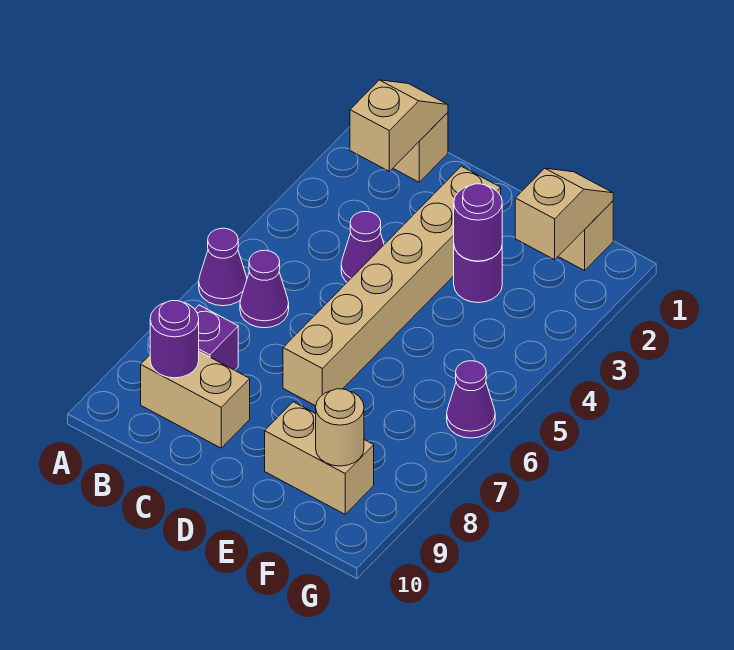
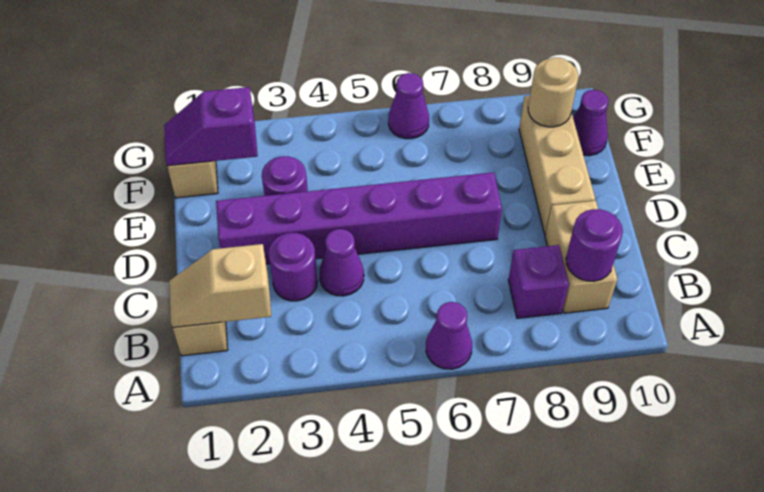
purple 1x1 cone [240,250,289,328] -> purple 1x1 cone moved to [573,90,609,156]
tan 1x6 brick [283,166,501,406] -> purple 1x6 brick [216,172,502,264]
purple 1x1 round brick [454,184,502,261] -> purple 1x1 round brick moved to [269,233,317,301]
tan 1x2 brick [265,402,374,514] -> tan 1x3 brick [519,96,595,234]
tan 1x2 slope [515,168,613,260] -> purple 1x2 slope [164,87,258,166]

